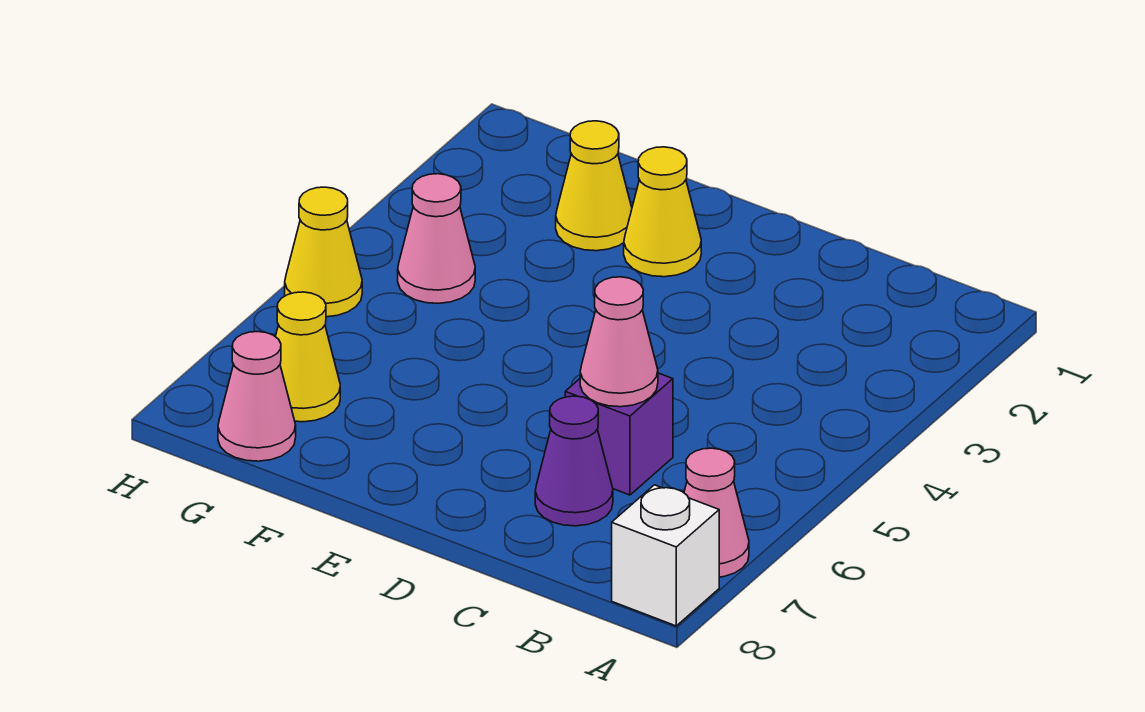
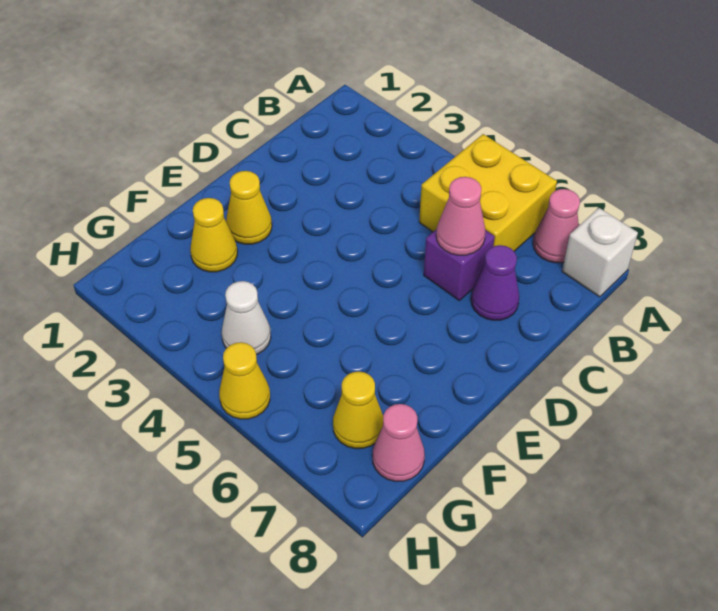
none -> yellow 2x2 brick [419,134,557,251]
pink 1x1 cone [398,174,475,303] -> white 1x1 cone [222,281,271,355]

